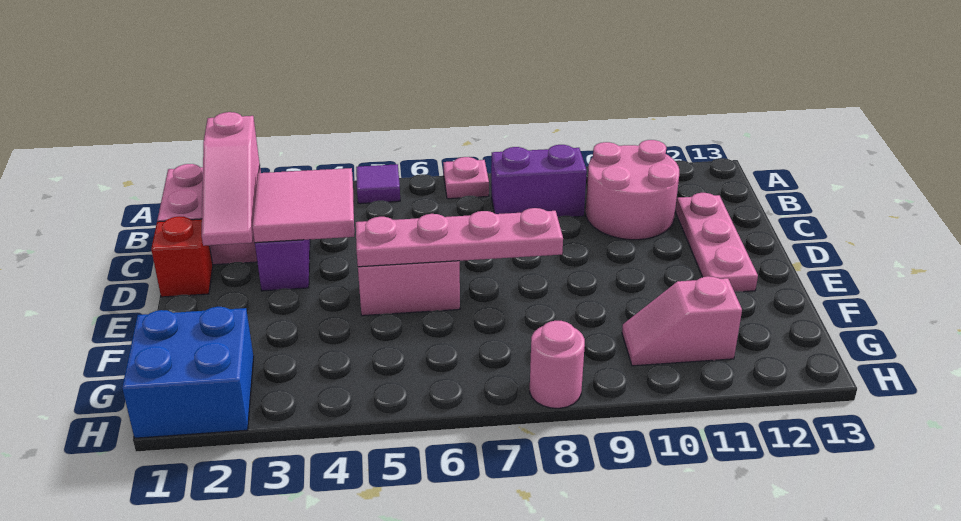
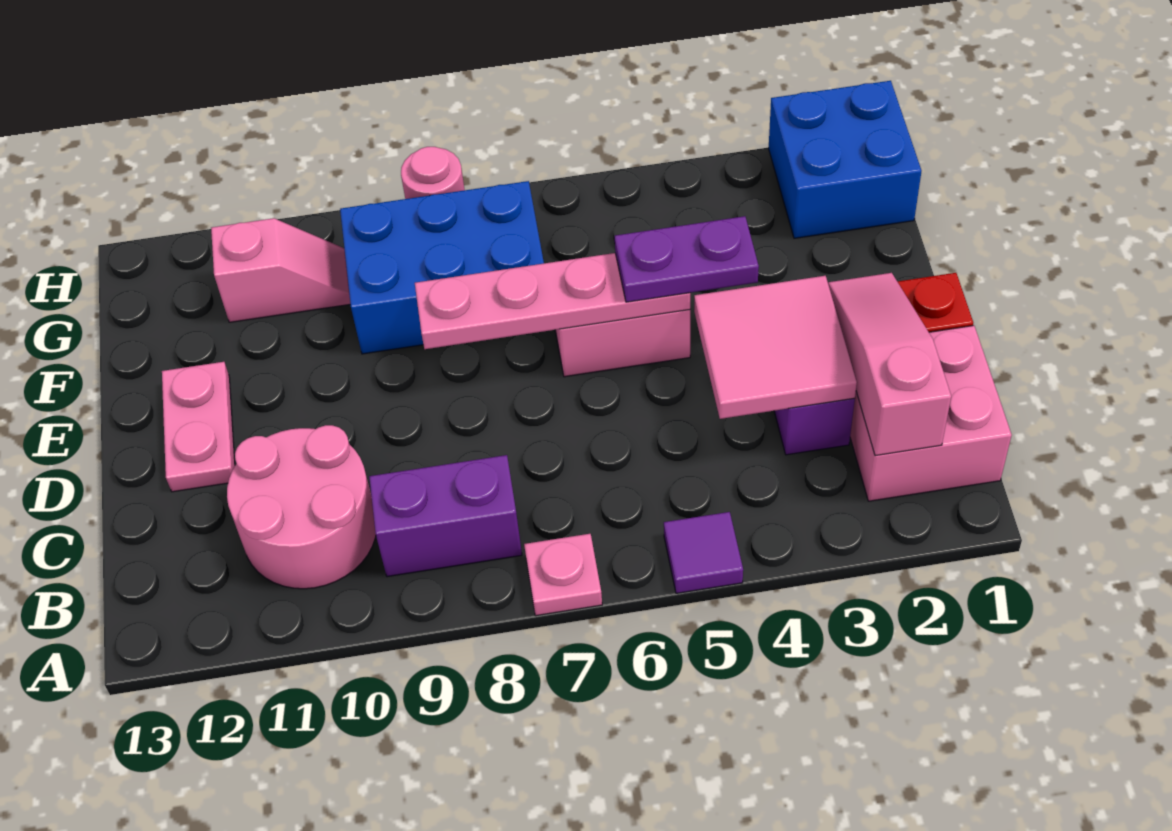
pink 1x3 plate [676,193,758,292] -> pink 1x2 plate [162,362,235,492]
none -> purple 1x2 plate [615,216,759,302]
none -> blue 2x3 brick [340,181,544,354]

